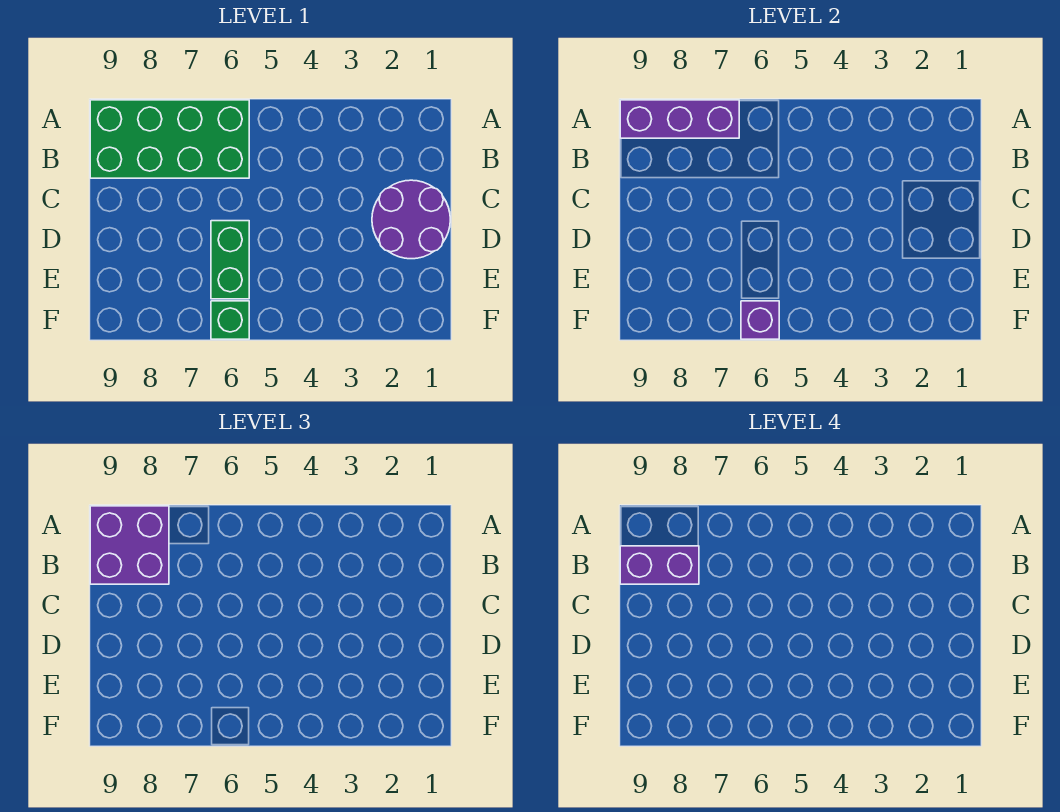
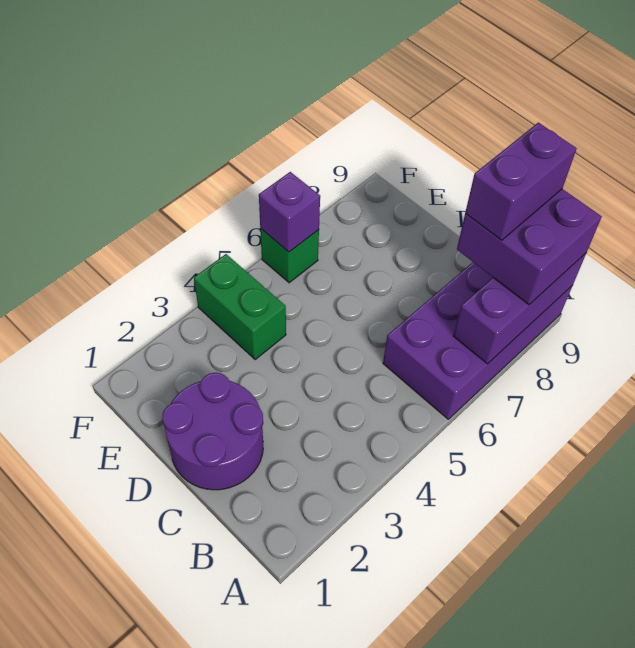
green 2x4 brick [90,100,249,178] -> purple 2x4 brick [383,262,573,419]
green 1x2 brick [211,221,249,299] -> green 1x2 brick moved to [194,254,286,359]

